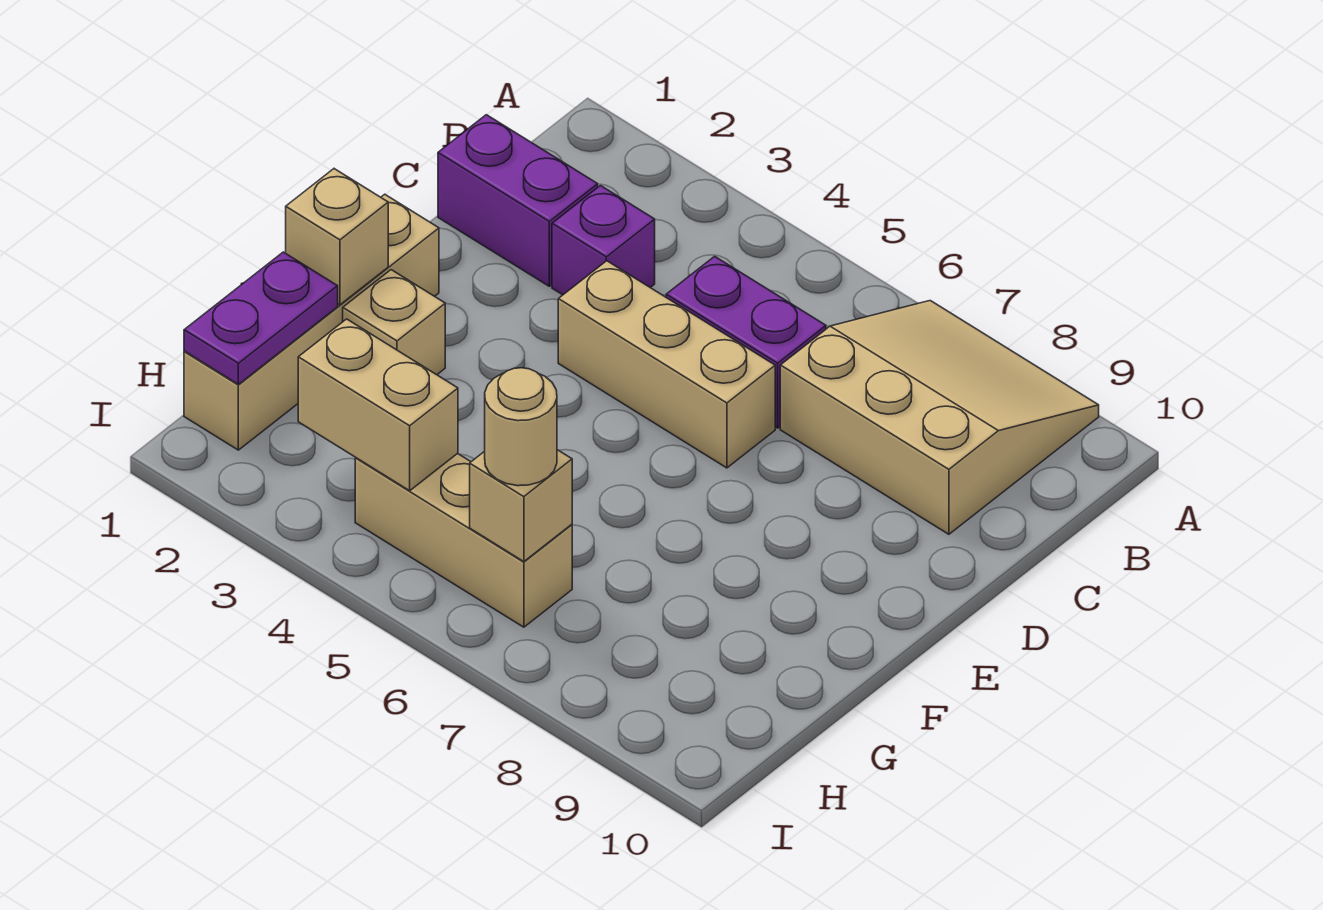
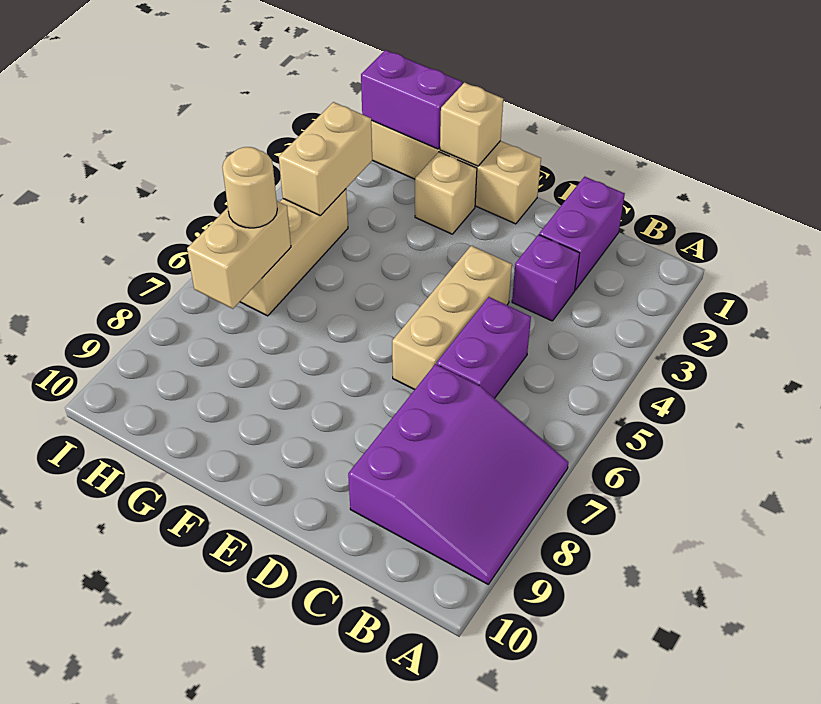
tan 3x3 slope [780,301,1099,534] -> purple 3x3 slope [348,364,568,584]
purple 1x2 plate [184,252,338,384] -> purple 1x2 brick [361,50,462,149]
tan 1x1 brick [470,450,572,562] -> tan 1x2 brick [187,201,291,309]

